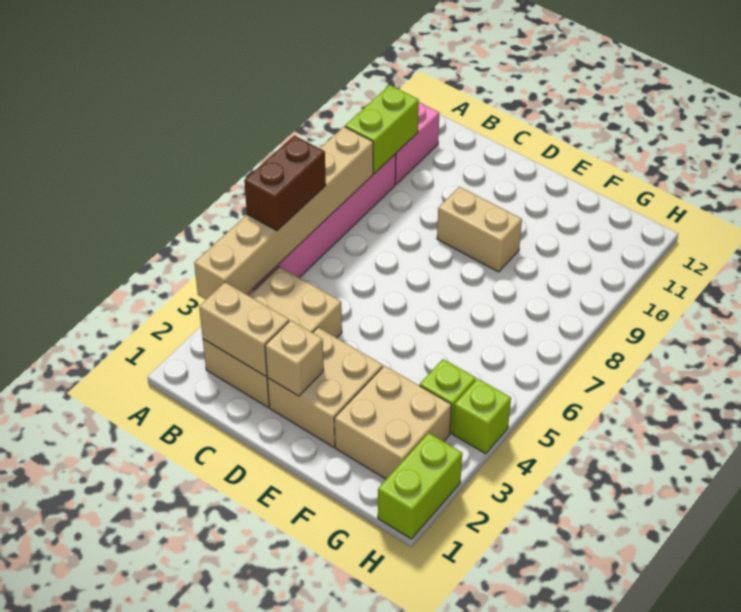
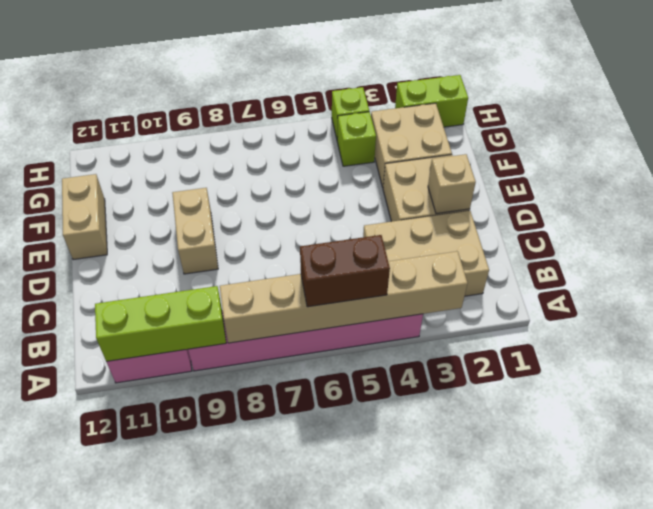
lime 1x2 brick [345,85,419,174] -> lime 1x3 brick [95,286,226,362]
tan 1x2 brick [199,282,289,376] -> tan 1x2 brick moved to [62,174,107,260]

